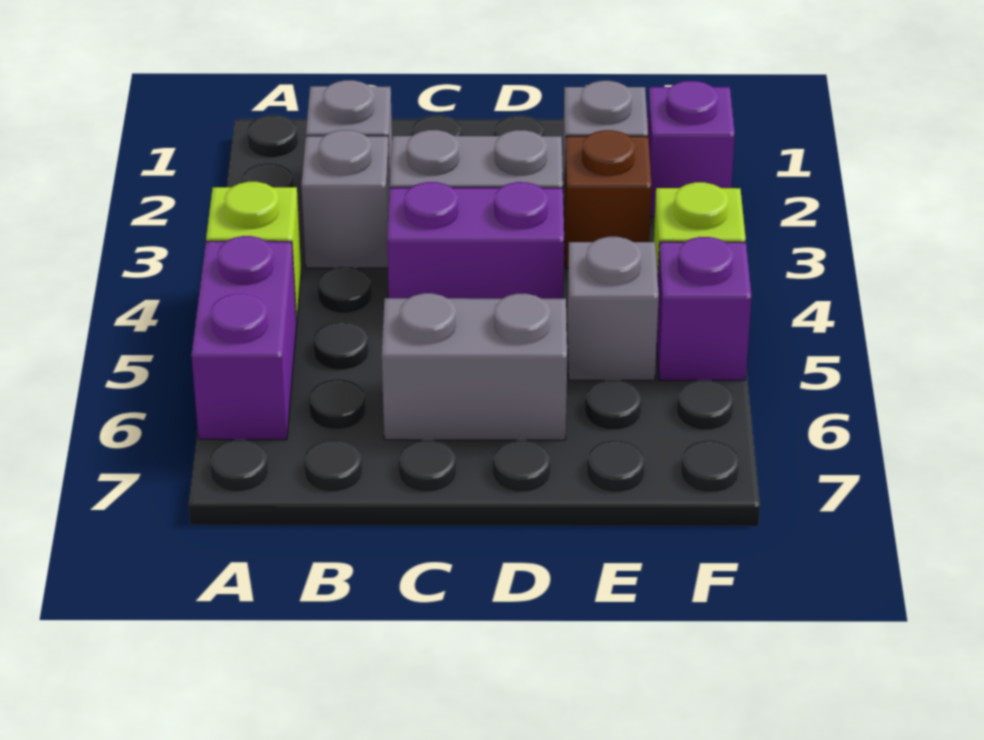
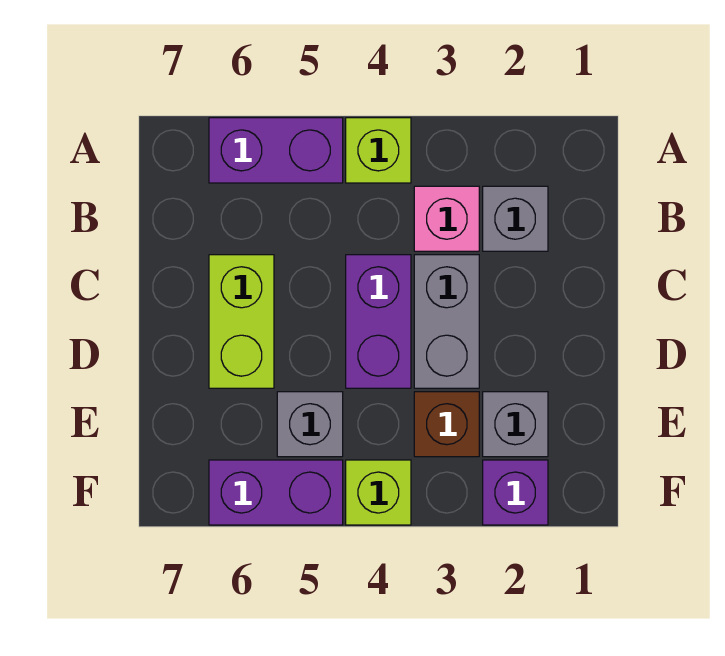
grey 1x1 brick [301,130,390,268] -> pink 1x1 brick [414,186,479,251]
grey 1x2 brick [382,293,567,440] -> lime 1x2 brick [209,255,274,388]
purple 1x1 brick [657,237,752,380] -> purple 1x2 brick [209,460,343,525]

